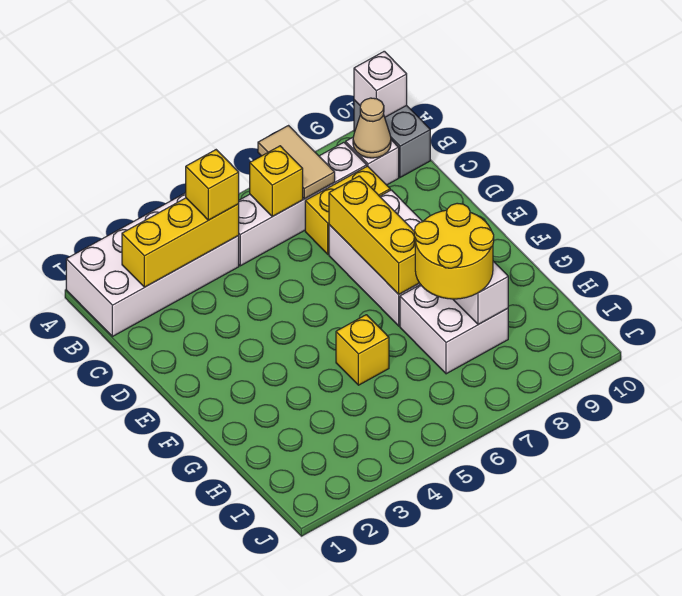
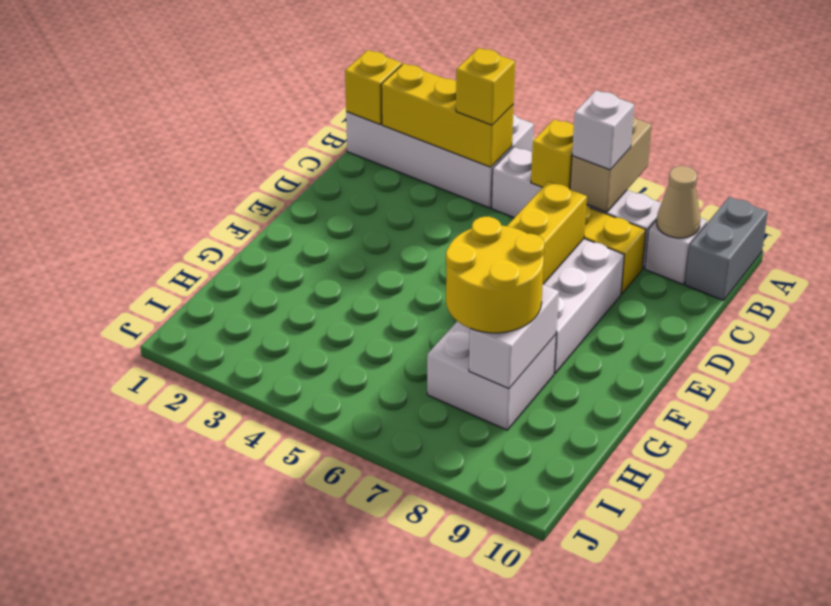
tan 1x2 tile [258,126,335,199] -> tan 1x2 brick [570,116,652,212]
white 1x1 brick [354,51,407,117] -> white 1x1 brick moved to [572,90,634,170]
yellow 1x1 brick [336,315,389,385] -> yellow 1x1 brick moved to [345,50,402,124]

